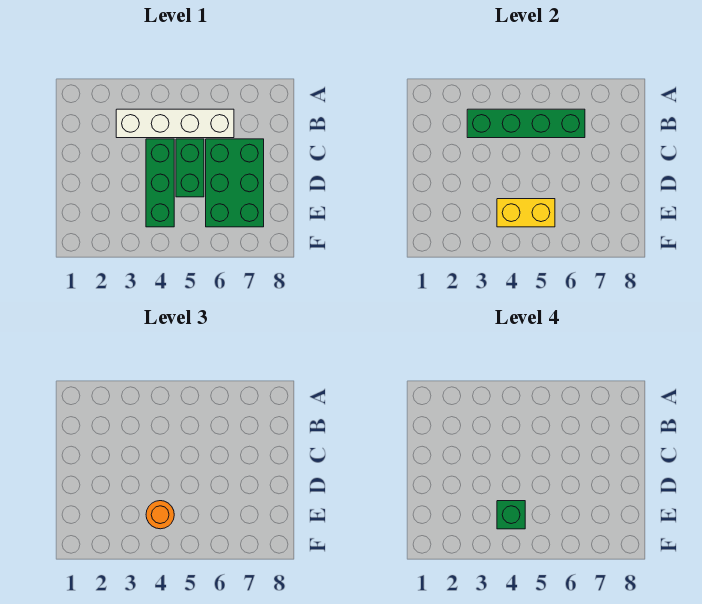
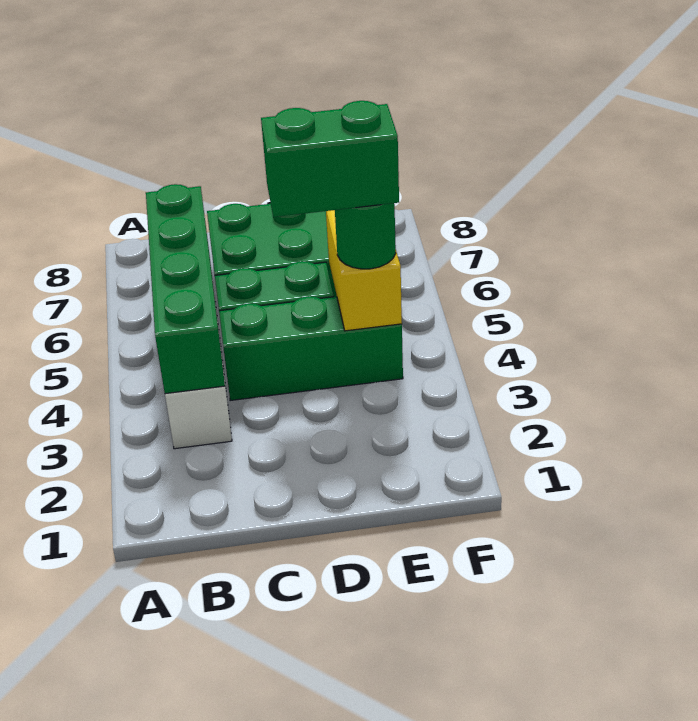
orange 1x1 round brick [146,501,174,529] -> green 1x1 round brick [335,203,396,269]
green 1x1 brick [497,501,525,529] -> green 1x2 brick [261,101,399,217]

